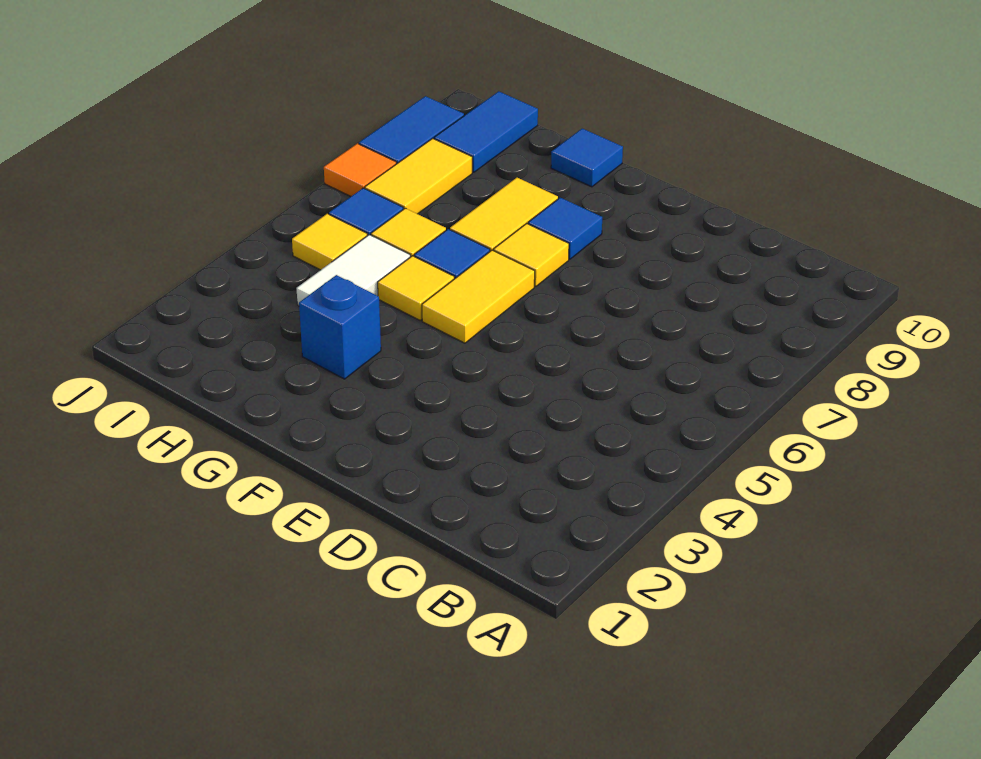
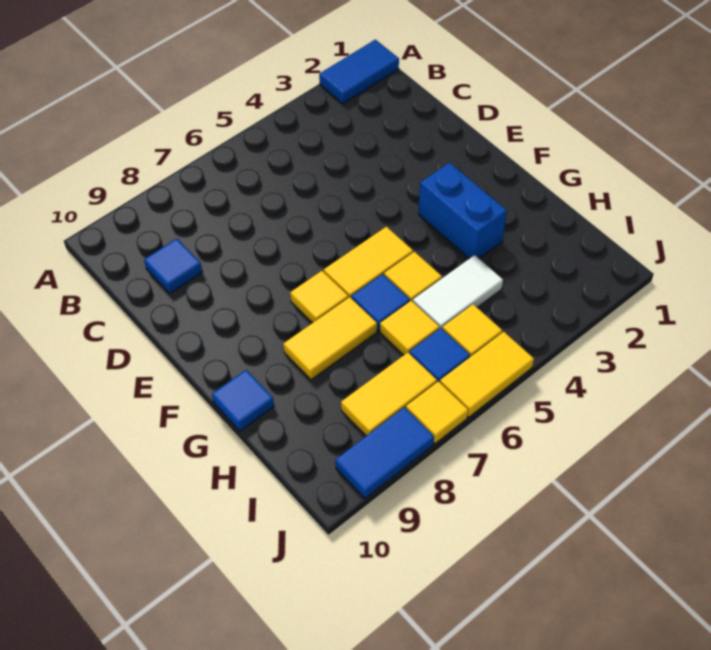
blue 1x1 tile [528,198,602,259] -> blue 1x1 tile moved to [144,239,202,293]
blue 1x1 brick [299,275,381,379] -> blue 1x2 brick [419,163,507,259]
blue 1x2 tile [434,91,538,172] -> blue 1x2 tile moved to [319,40,399,104]
none -> yellow 1x2 tile [440,332,534,417]
orange 1x1 tile [324,143,396,196] -> yellow 1x1 tile [406,381,468,444]

